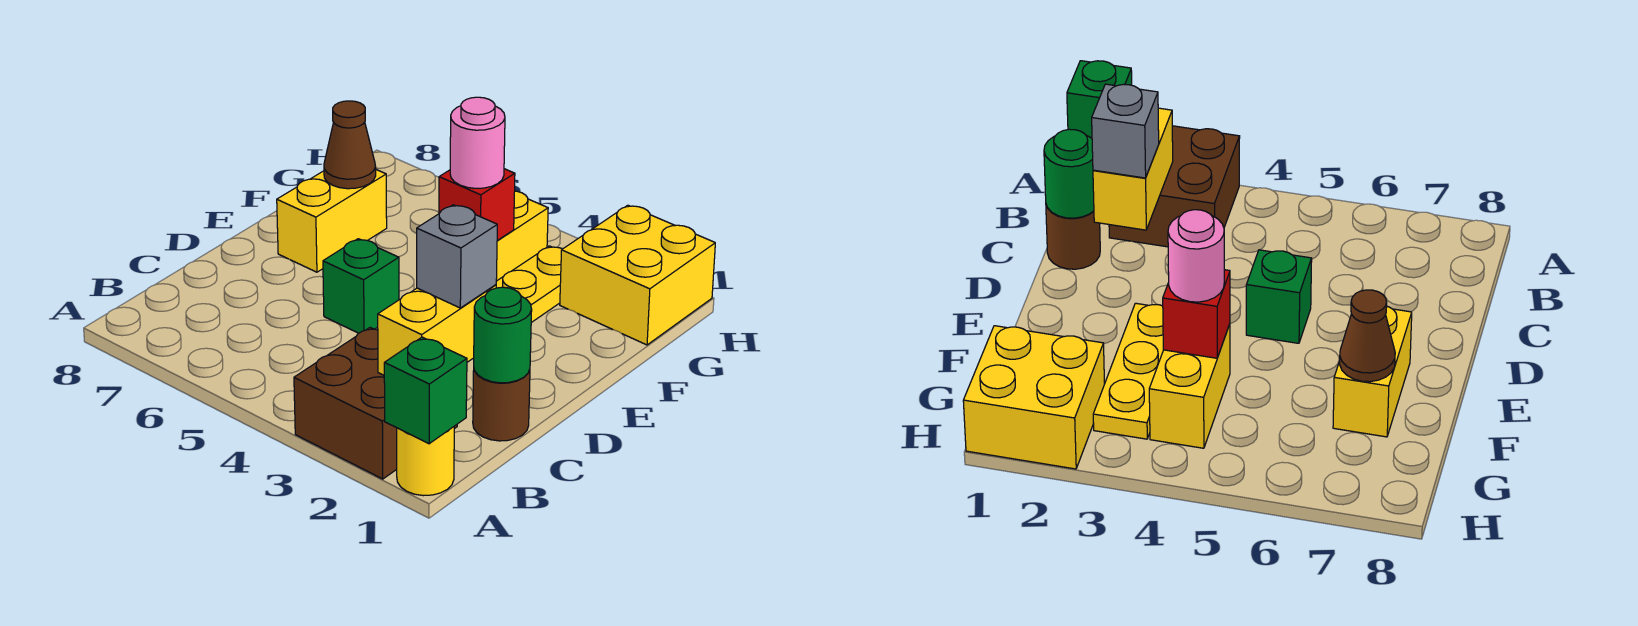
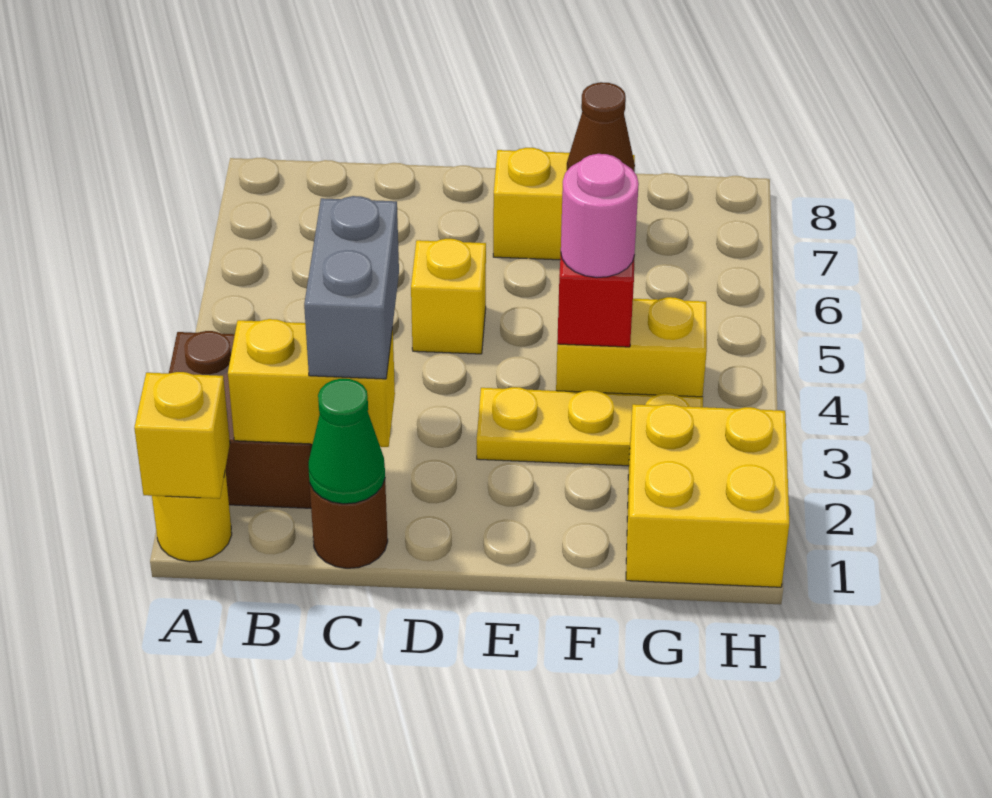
green 1x1 brick [384,337,467,444] -> yellow 1x1 brick [134,372,230,499]
green 1x1 round brick [474,287,532,383] -> green 1x1 cone [308,379,385,504]
grey 1x1 brick [417,205,497,308] -> grey 1x2 brick [304,196,399,379]
green 1x1 brick [323,239,399,333] -> yellow 1x1 brick [411,239,486,354]

